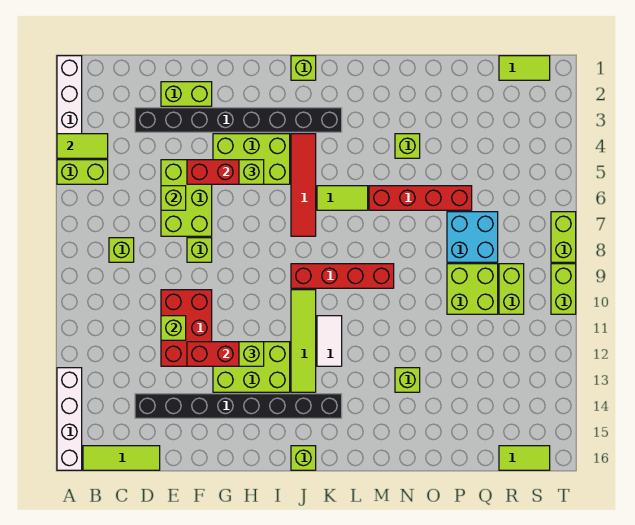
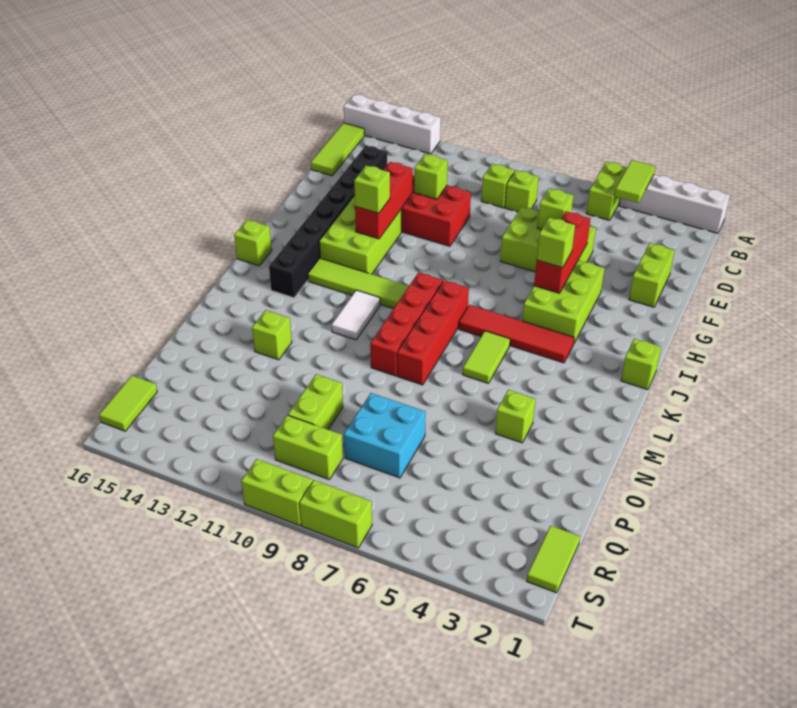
black 1x8 brick [135,108,342,132] -> none
lime 1x1 brick [187,238,212,262] -> lime 1x1 brick moved to [481,164,515,208]
white 1x2 tile [317,316,342,366] -> white 1x2 tile turned to [332,290,380,340]
red 1x4 brick [369,186,472,210] -> red 1x4 brick moved to [397,280,469,385]
lime 2x2 brick [447,264,498,314] -> lime 1x2 brick [288,374,343,429]

